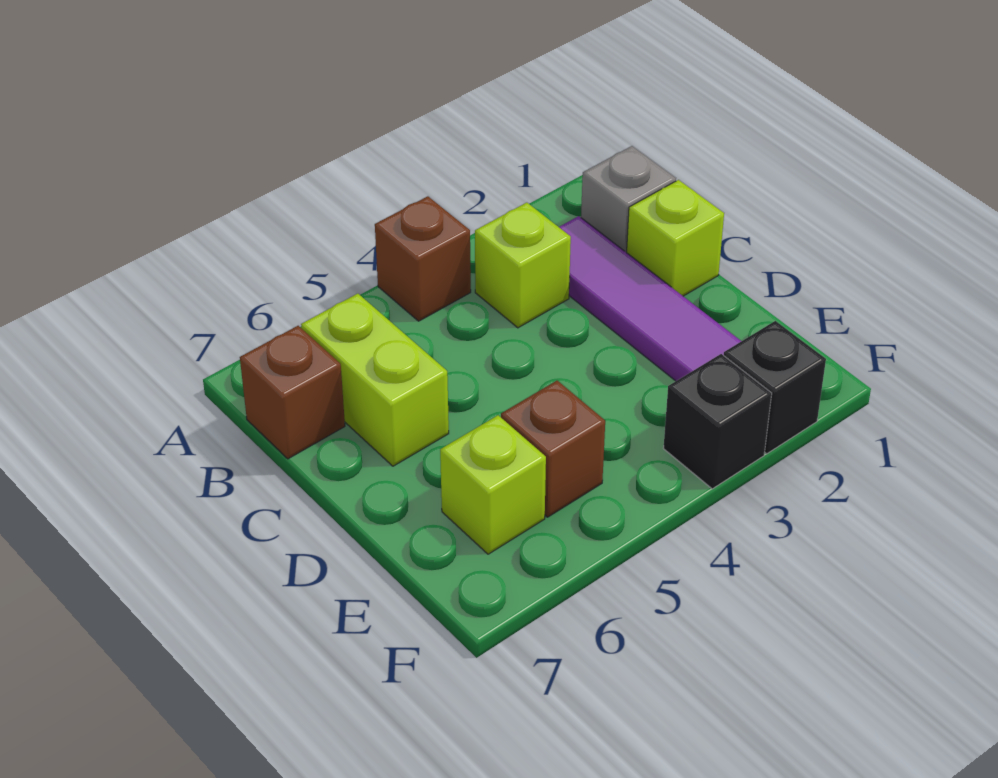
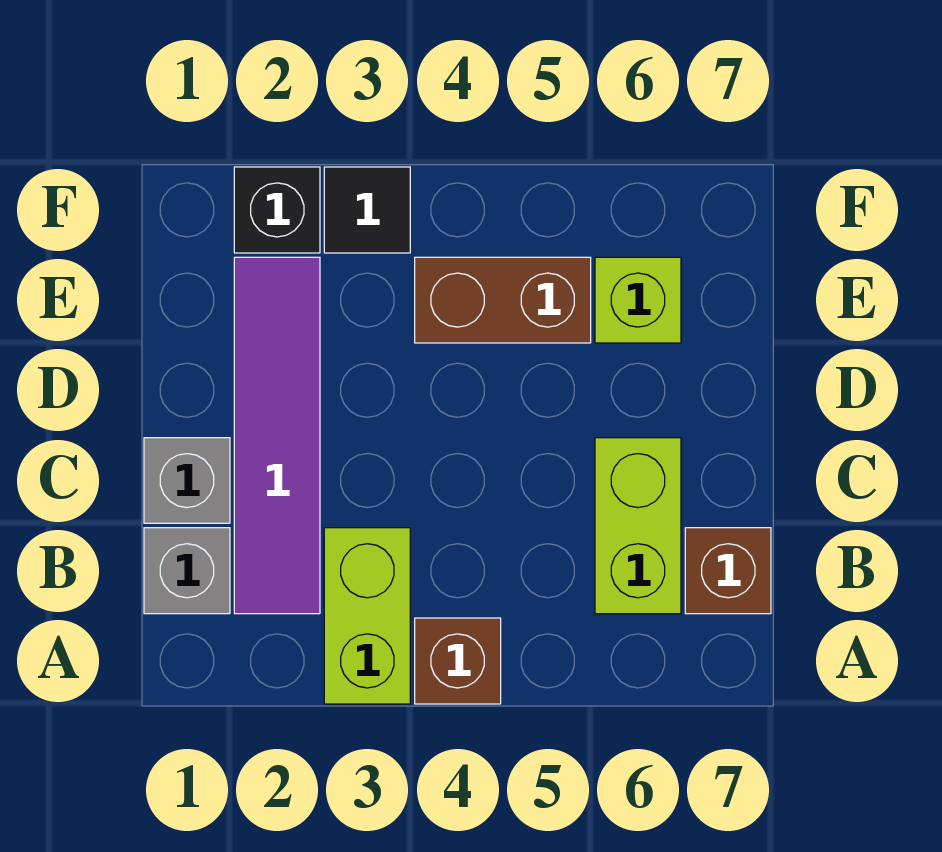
lime 1x1 brick [475,203,571,328] -> lime 1x2 brick [324,528,410,704]
lime 1x1 brick [627,180,724,296] -> grey 1x1 brick [144,438,230,523]
brown 1x1 brick [501,381,605,517] -> brown 1x2 brick [415,257,591,343]
black 1x1 brick [663,354,772,489] -> black 1x1 tile [324,167,410,253]

